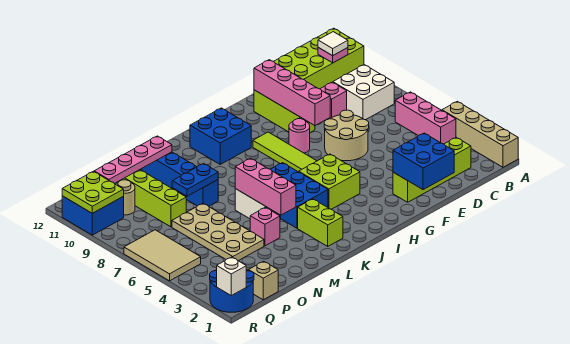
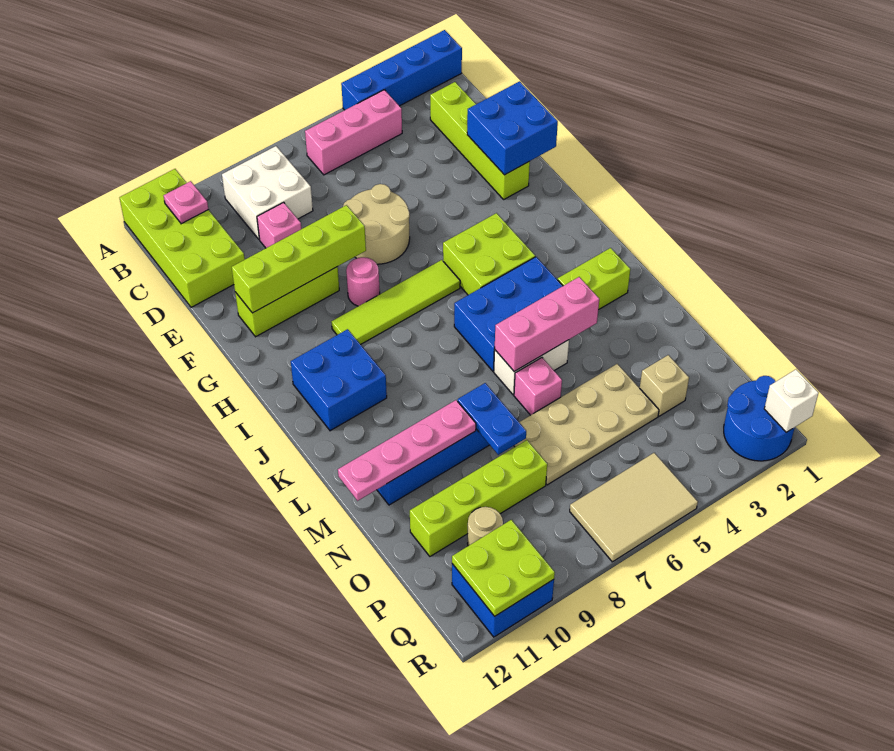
tan 1x4 brick [442,101,518,167] -> blue 1x4 brick [341,30,462,110]
white 1x1 tile [318,32,348,56] -> none
pink 1x4 brick [254,60,330,126] -> lime 1x4 brick [232,205,366,313]
pink 1x1 brick [250,207,280,246] -> pink 1x1 brick moved to [514,358,562,415]
pink 1x4 plate [94,136,172,184] -> pink 1x4 plate turned to [338,400,476,501]
tan 1x1 brick [249,261,278,300] -> tan 1x1 brick moved to [640,355,689,416]

